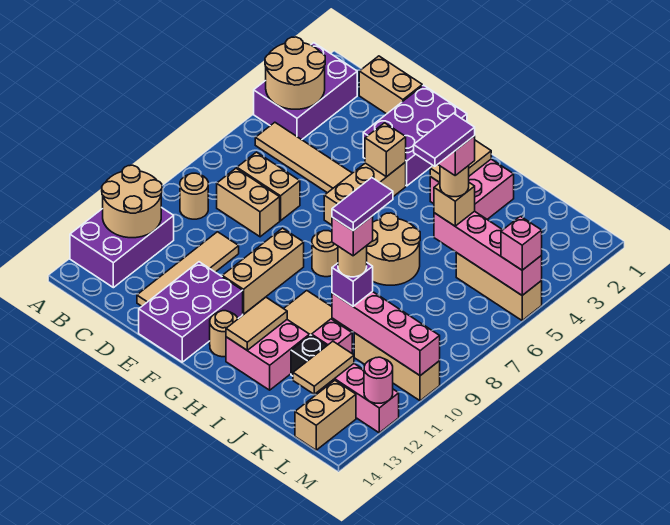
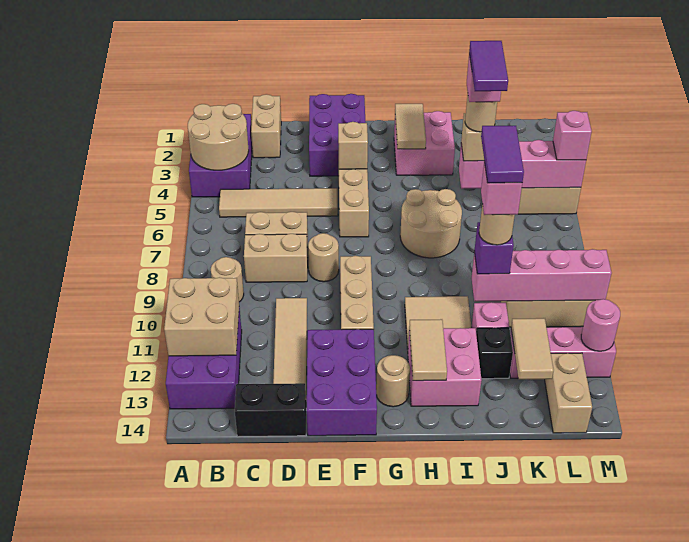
tan 2x2 round brick [102,165,162,238] -> tan 2x2 brick [164,277,239,356]
tan 1x2 brick [359,56,422,114] -> tan 1x2 brick turned to [251,94,281,158]
none -> black 1x2 brick [235,383,306,437]
tan 1x1 round brick [312,231,338,277] -> tan 1x1 round brick moved to [308,233,339,282]

